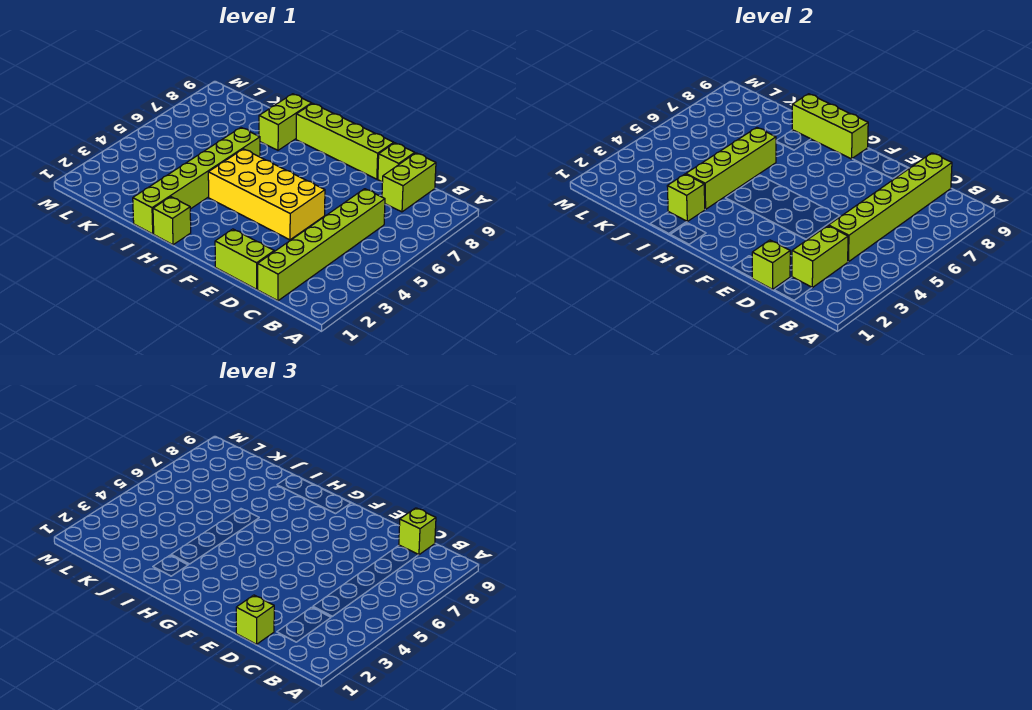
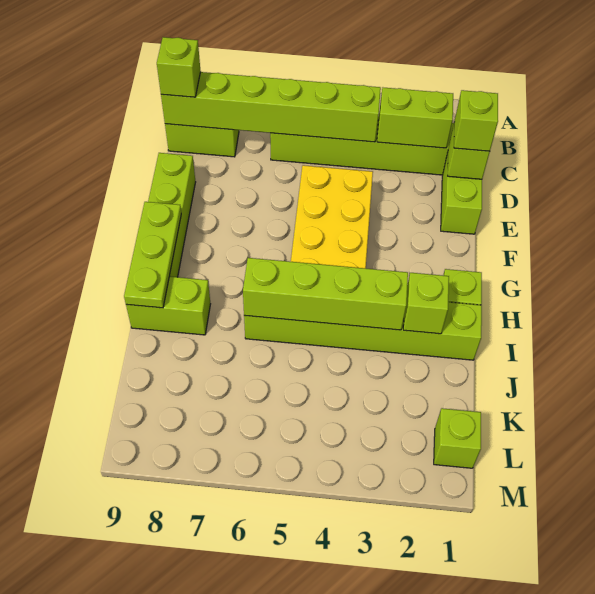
lime 1x1 brick [378,143,415,182] -> lime 1x1 brick moved to [434,408,481,468]
lime 1x3 brick [792,94,868,159] -> lime 1x3 plate [124,202,181,308]

